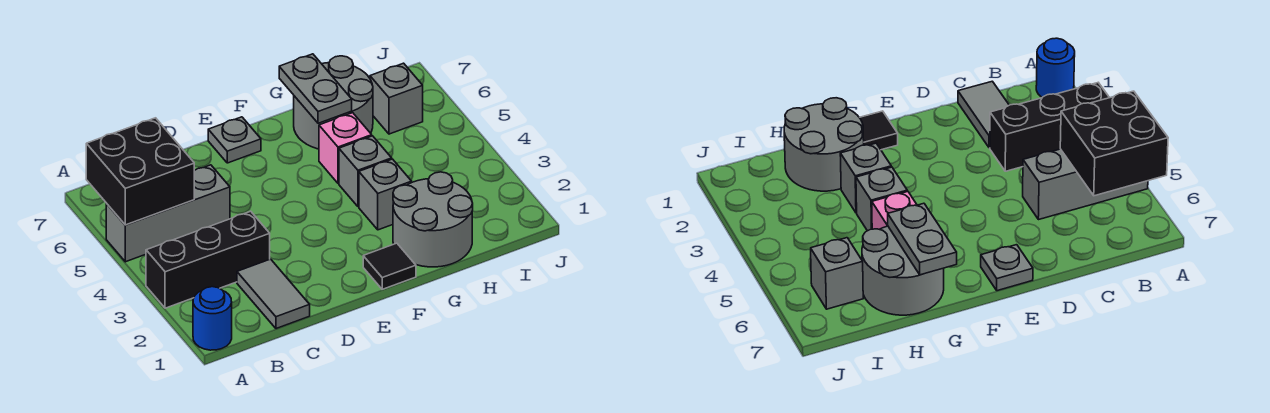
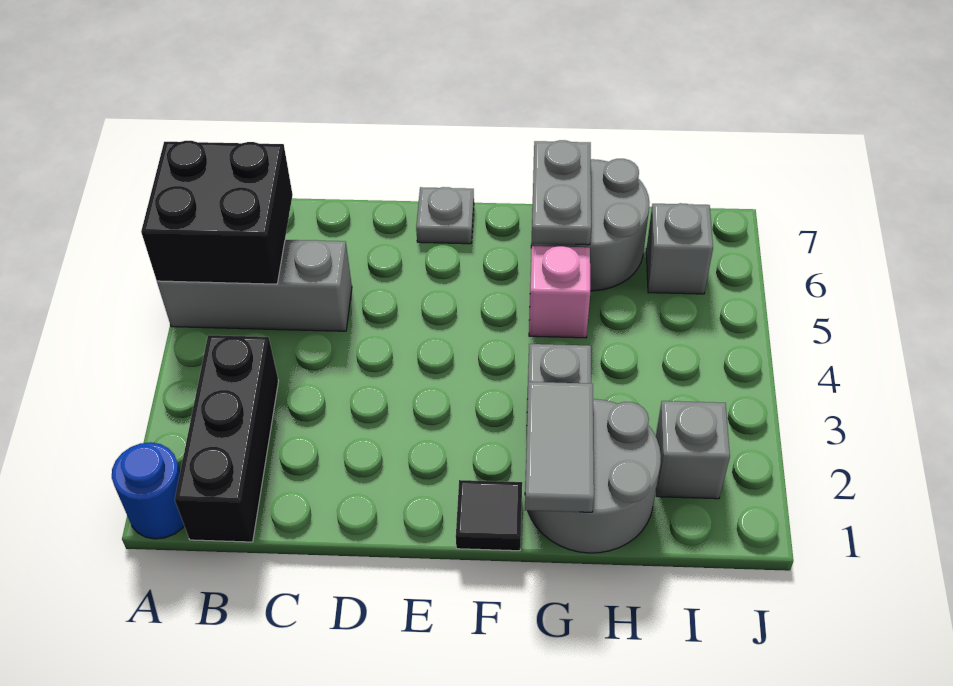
black 1x3 brick [146,211,270,308] -> black 1x3 brick turned to [175,335,278,542]
grey 1x2 tile [237,259,310,329] -> grey 1x2 tile moved to [525,382,594,512]
grey 1x1 brick [339,136,392,207] -> grey 1x1 brick moved to [656,401,730,499]

